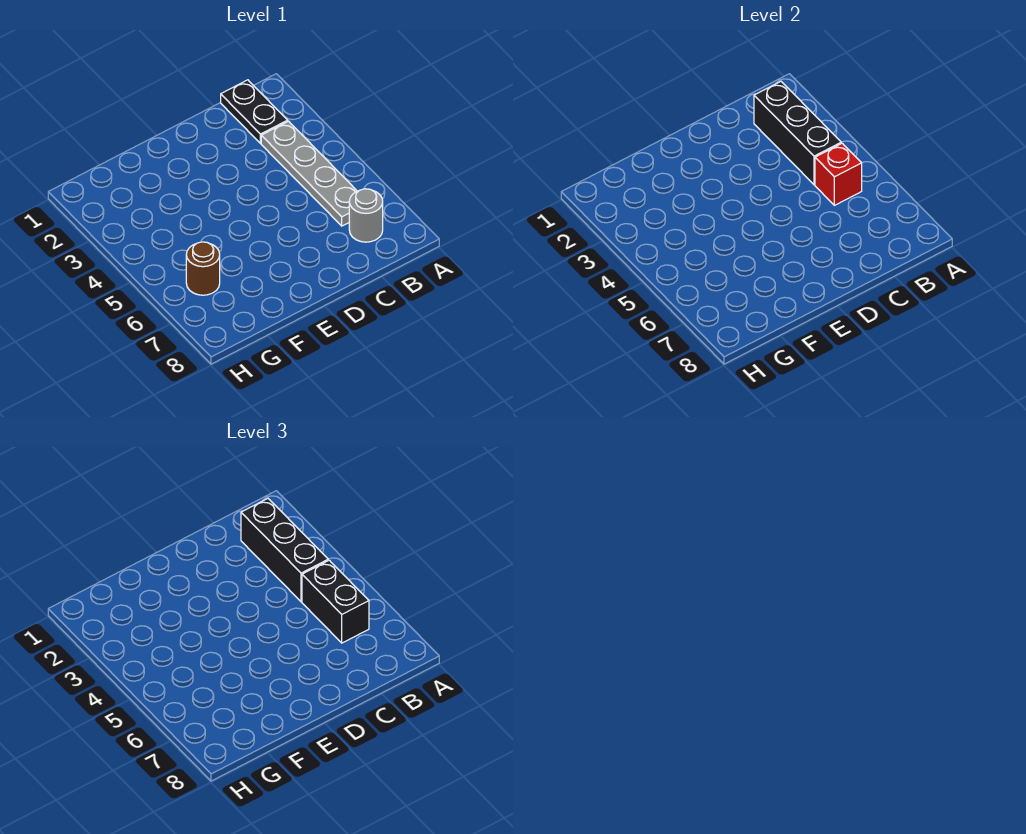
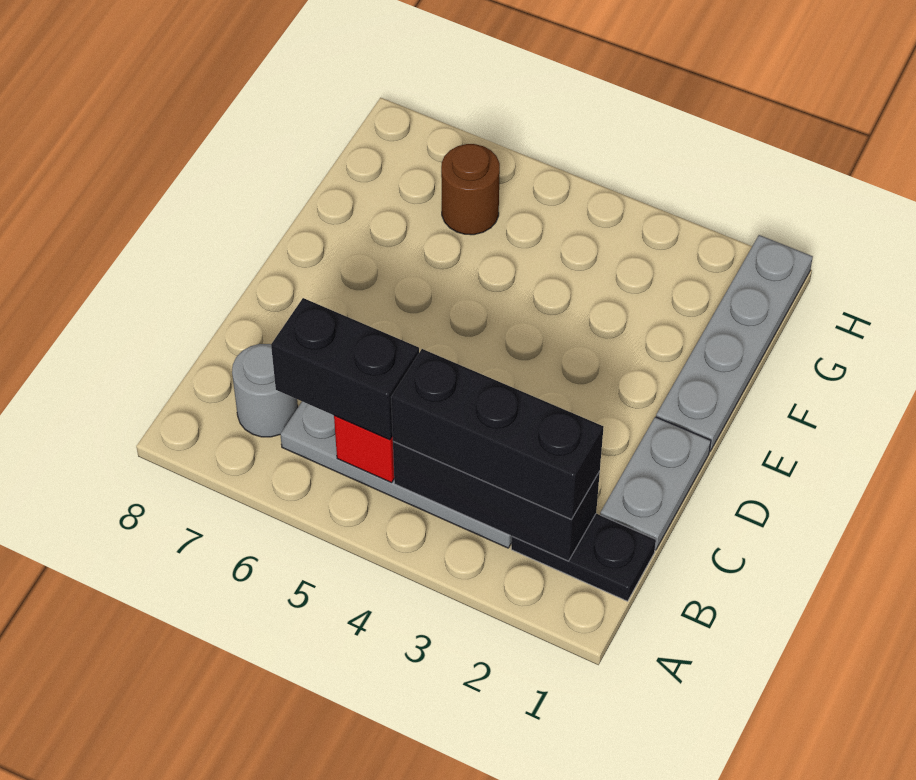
none -> grey 1x2 plate [600,417,711,550]
none -> grey 1x4 plate [656,235,813,451]

